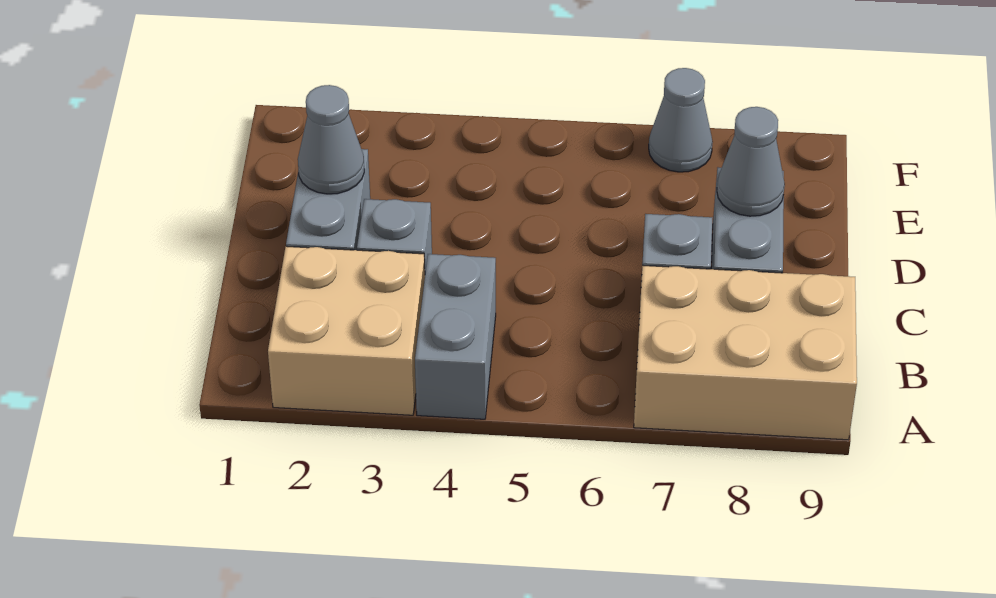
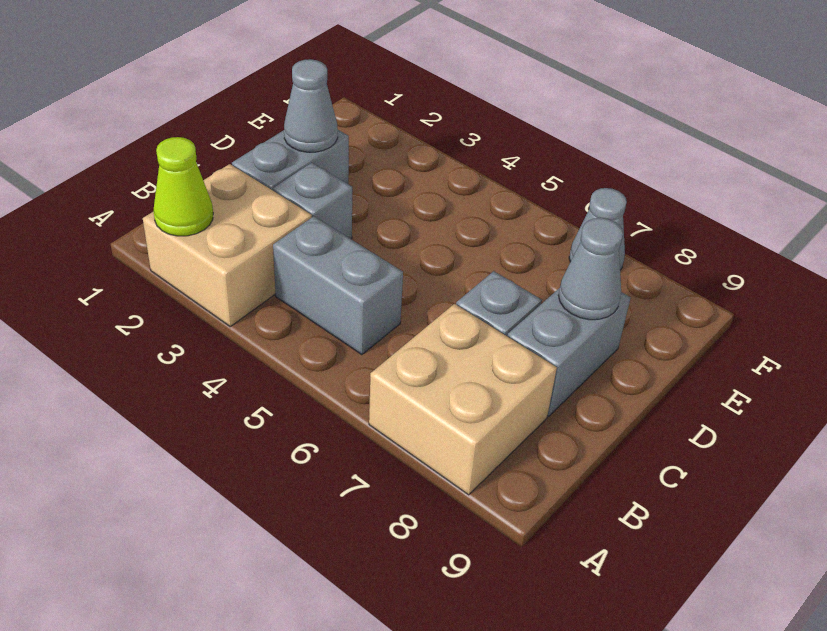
none -> lime 1x1 cone [153,137,213,236]
grey 1x2 brick [415,254,496,419] -> grey 1x2 brick turned to [273,216,403,355]
tan 2x3 brick [634,265,857,440] -> tan 2x2 brick [369,304,557,495]

